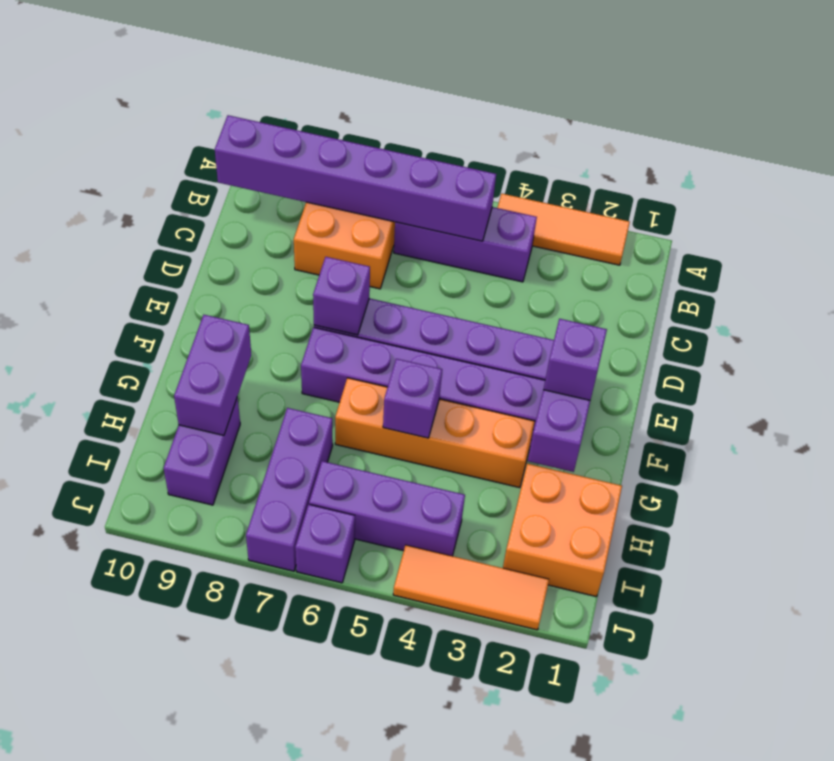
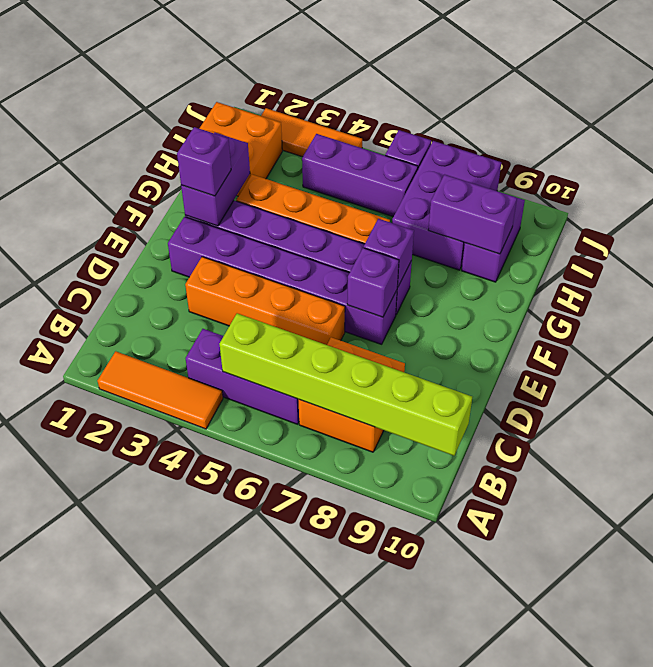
purple 1x6 brick [215,115,496,241] -> lime 1x6 brick [220,313,472,456]
none -> orange 1x4 brick [185,257,345,345]
purple 1x1 brick [383,359,442,438] -> purple 1x1 brick moved to [364,219,414,287]
purple 1x2 brick [174,315,251,435] -> purple 1x2 brick turned to [428,174,517,254]
purple 1x3 brick [246,408,333,571] -> purple 2x3 brick [392,141,501,270]

